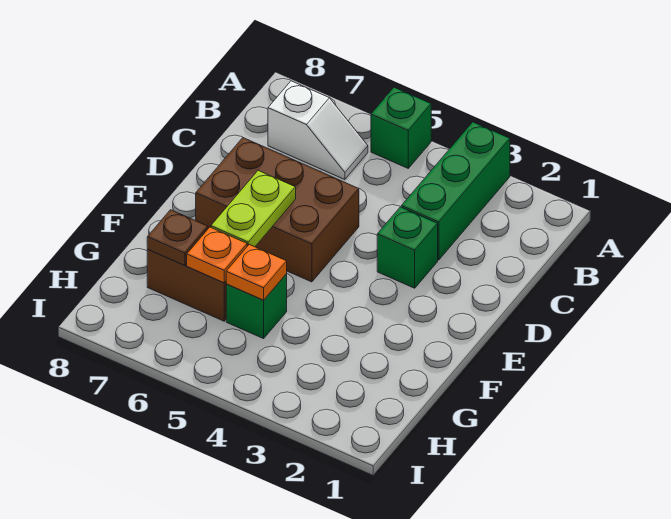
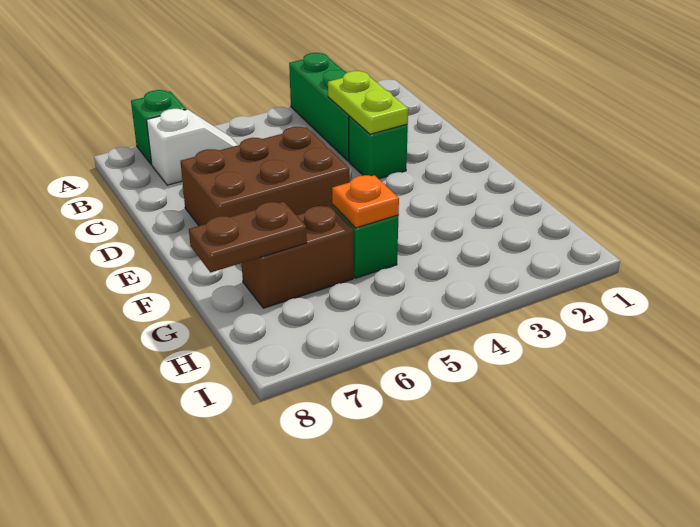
green 1x1 brick [371,87,431,168] -> green 1x1 brick moved to [131,90,186,165]
lime 1x2 plate [211,171,296,247] -> lime 1x2 plate moved to [328,71,408,134]
orange 1x1 plate [187,227,247,283] -> none
brown 1x1 plate [147,210,208,266] -> brown 1x2 plate [189,202,307,273]

